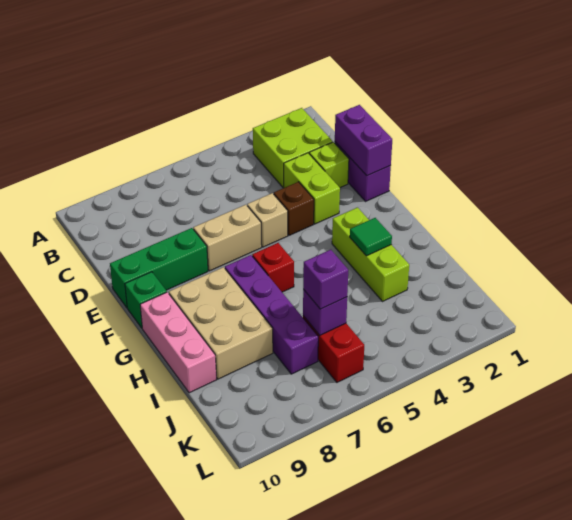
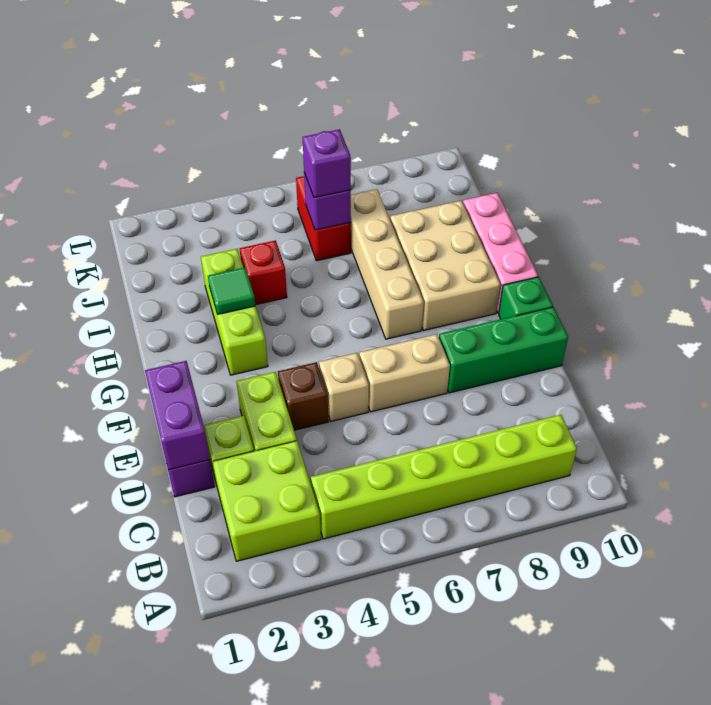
none -> lime 1x6 brick [311,415,577,539]
red 1x1 brick [252,243,294,292] -> red 1x1 brick moved to [240,240,287,305]
purple 1x4 brick [225,255,318,374] -> tan 1x4 brick [351,189,424,339]

